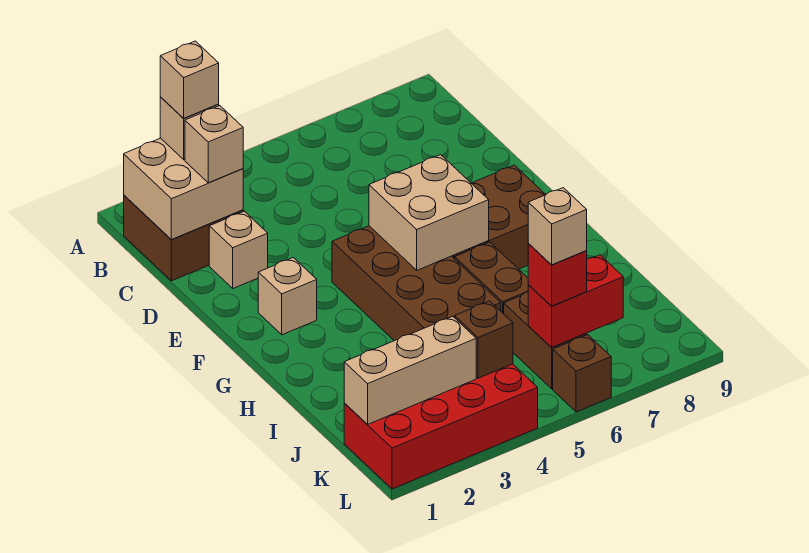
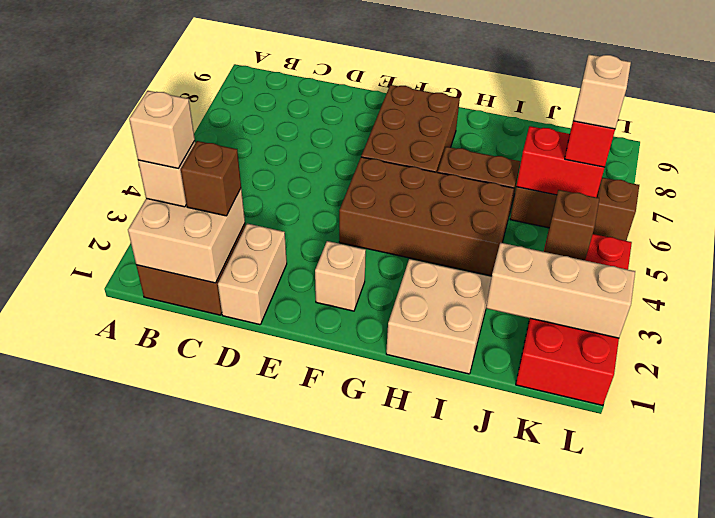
tan 1x1 brick [185,106,243,183] -> brown 1x1 brick [181,141,241,216]
tan 1x1 brick [209,211,268,288] -> tan 1x2 brick [218,224,287,325]
tan 2x2 brick [369,155,489,270] -> tan 2x2 brick moved to [386,259,492,374]
tan 1x3 brick [344,316,476,425] -> tan 1x3 brick turned to [486,243,635,338]
red 1x2 brick [528,255,623,348] -> red 1x2 brick turned to [516,126,605,197]

